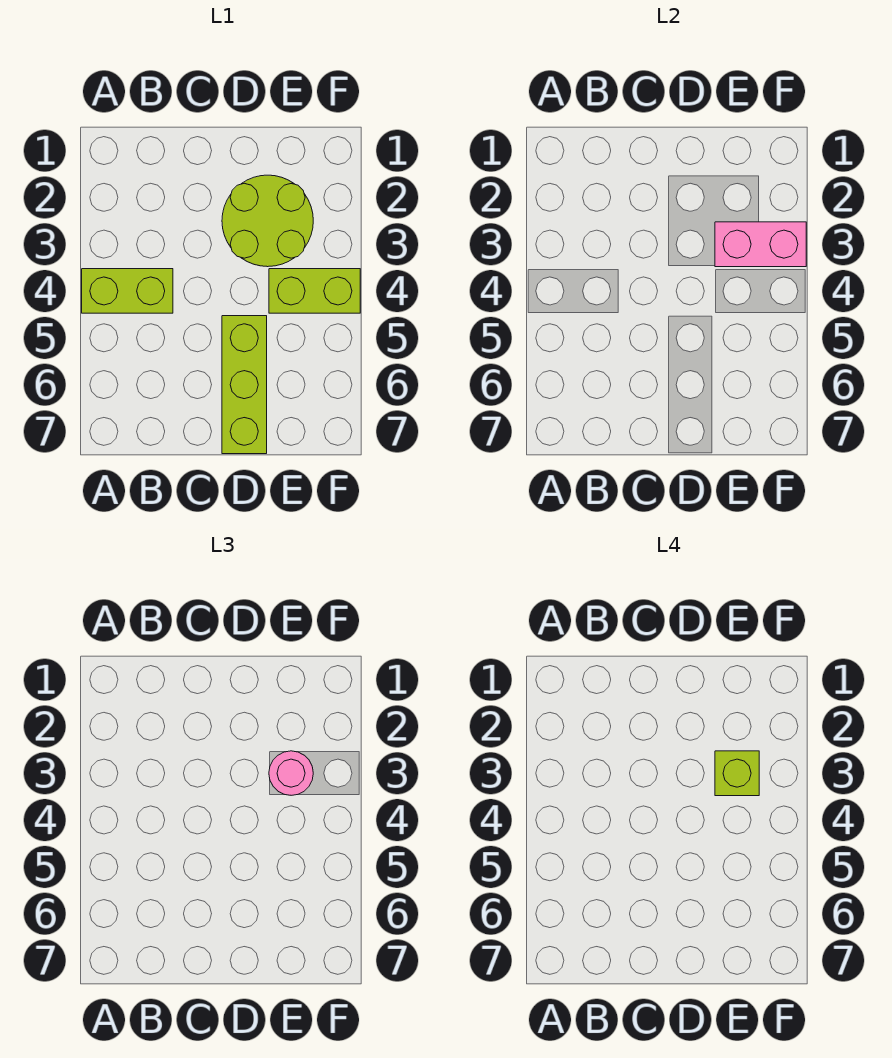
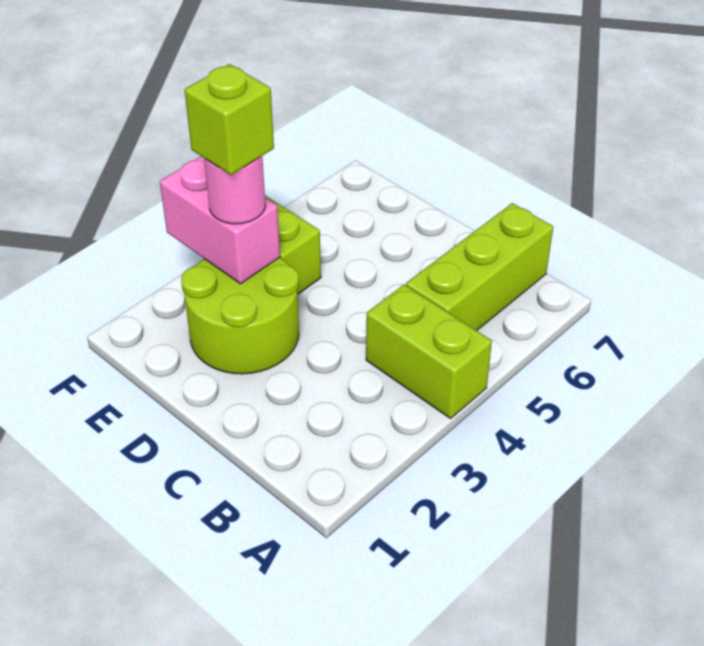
lime 1x3 brick [222,316,267,454] -> lime 1x3 brick moved to [406,203,553,331]

